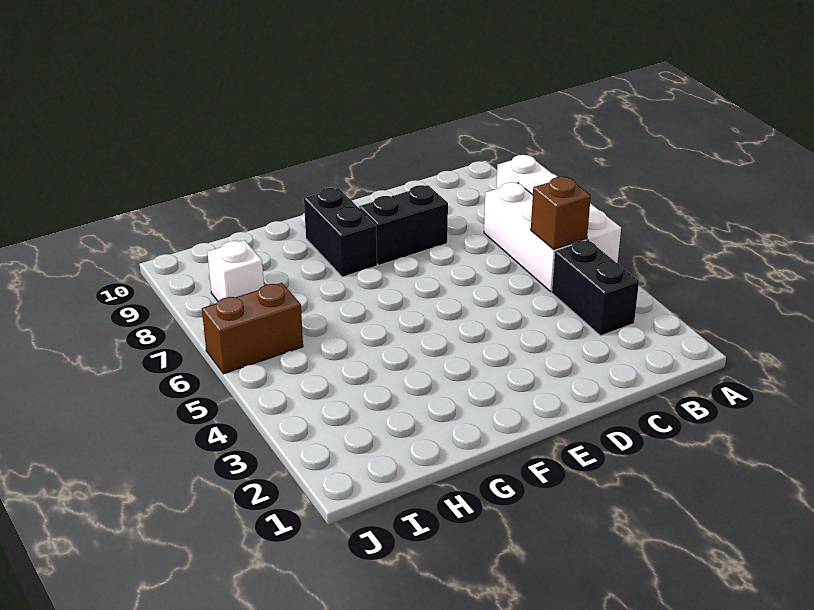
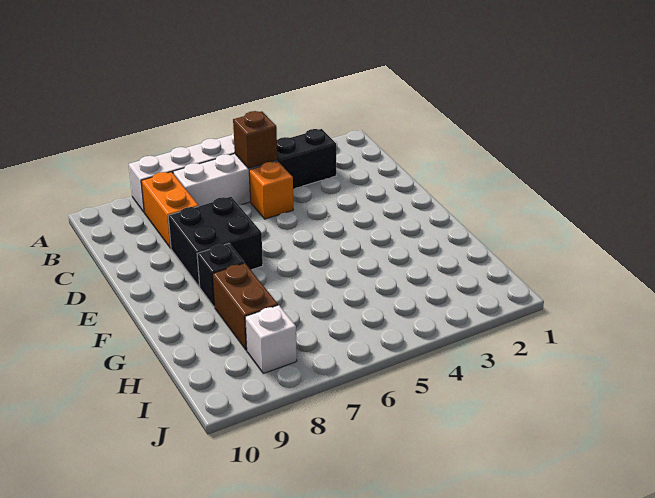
none -> orange 1x2 brick [141,172,199,248]
none -> orange 1x1 brick [249,161,293,219]
black 1x2 brick [359,185,448,265] -> black 2x2 brick [168,197,263,287]
black 1x2 brick [304,188,377,277] -> black 1x1 brick [197,244,244,307]
brown 1x2 brick [202,283,303,374] -> brown 1x2 brick moved to [213,263,278,350]

